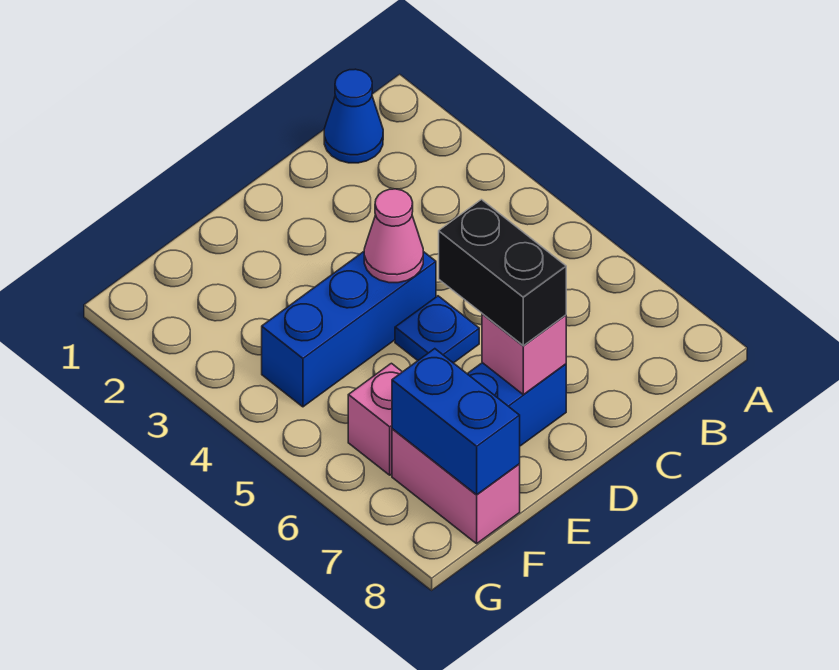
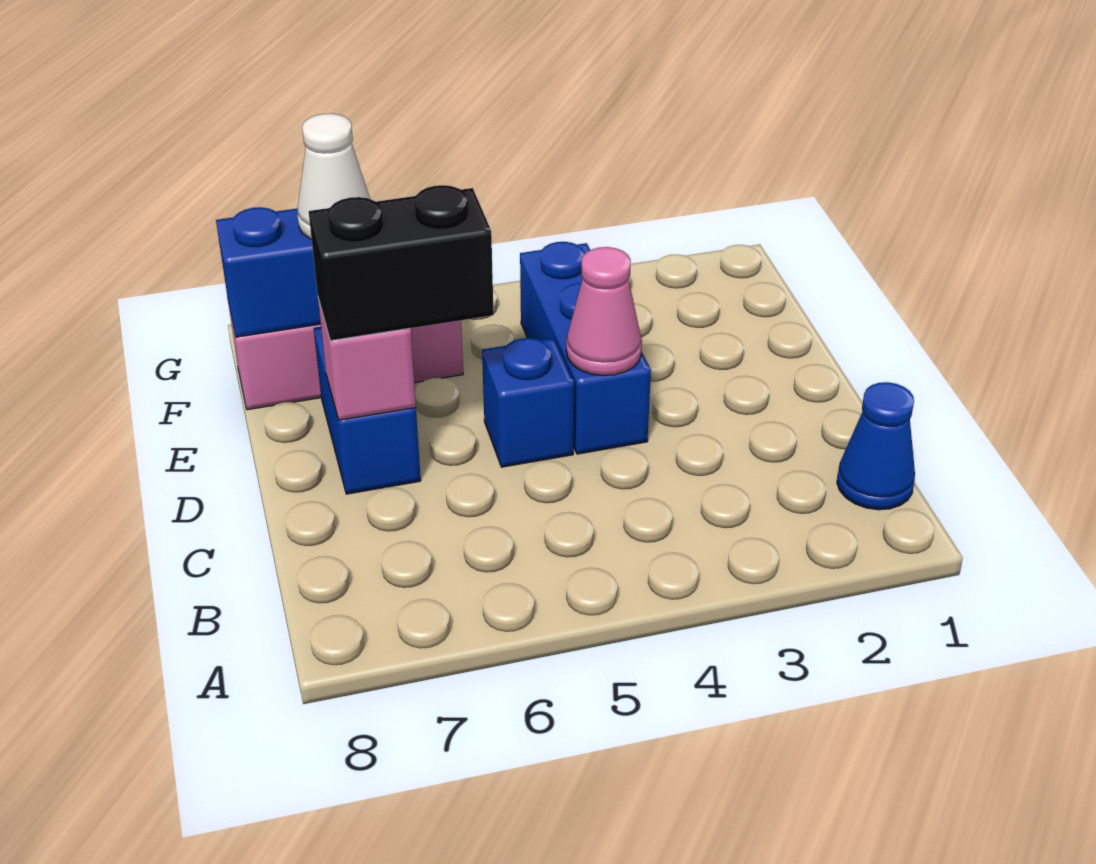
blue 1x1 plate [395,296,479,363] -> blue 1x1 brick [482,338,574,467]
none -> white 1x1 cone [298,113,370,239]

